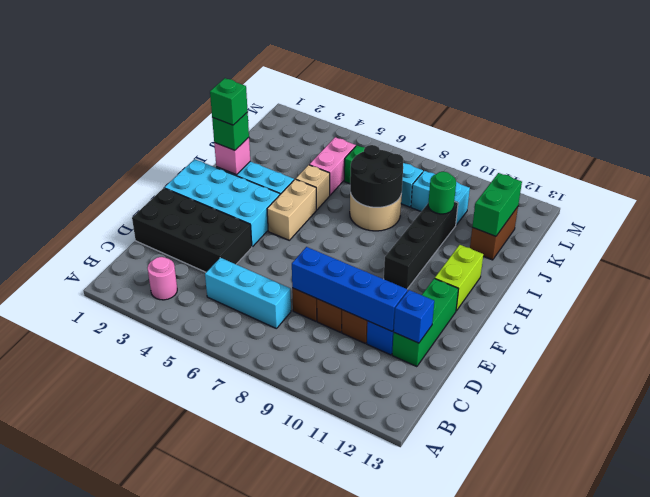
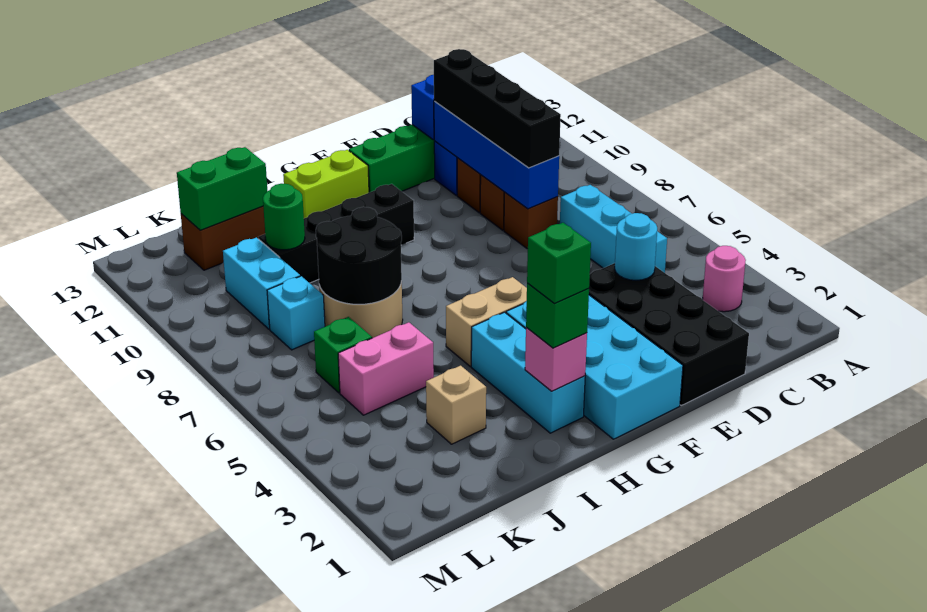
none -> cyan 1x1 round brick [615,213,657,280]
none -> black 1x4 brick [434,49,561,168]
tan 1x1 brick [296,165,330,210] -> tan 1x1 brick moved to [426,366,486,444]

